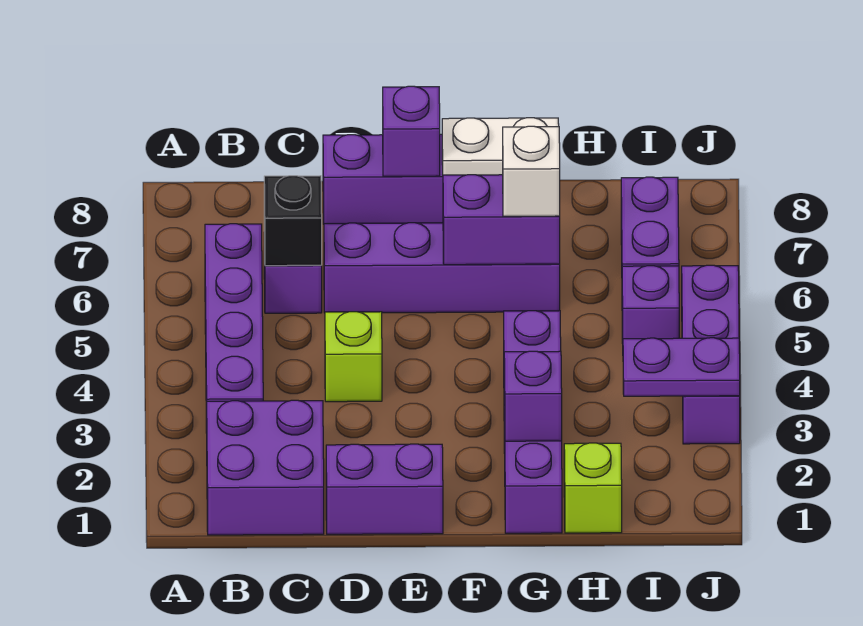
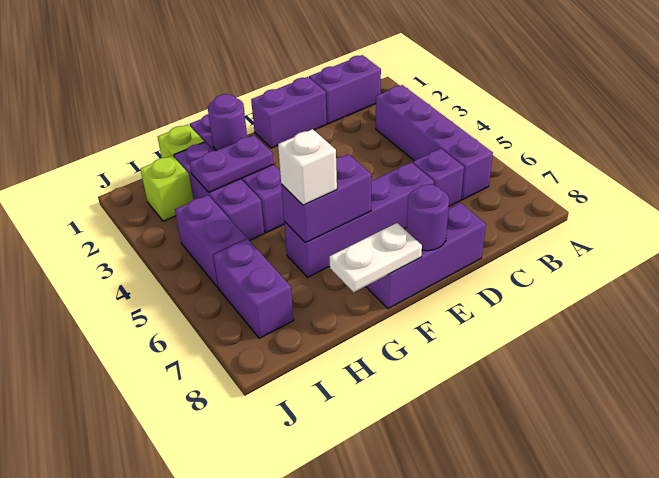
purple 2x2 brick [207,400,324,535] -> purple 1x2 brick [309,55,381,124]
black 1x1 brick [264,176,322,266] -> none
lime 1x1 brick [325,312,382,402] -> lime 1x1 brick moved to [140,156,193,221]
purple 1x1 brick [383,86,440,176] -> purple 1x1 round brick [407,184,449,251]
purple 1x1 brick [504,351,562,441] -> purple 1x1 round brick [208,94,247,151]
purple 1x2 plate [623,338,740,396] -> purple 1x2 plate moved to [189,135,274,192]
purple 1x1 brick [622,266,679,343] -> purple 1x2 brick [175,195,247,287]
purple 1x3 brick [682,265,740,444] -> purple 1x3 brick moved to [174,142,264,241]

